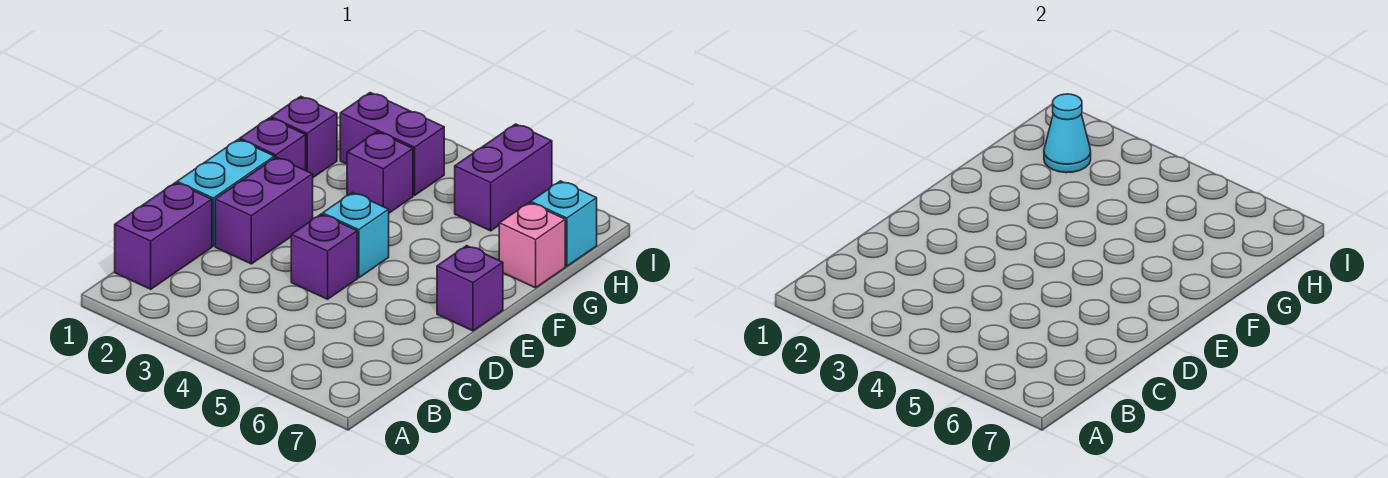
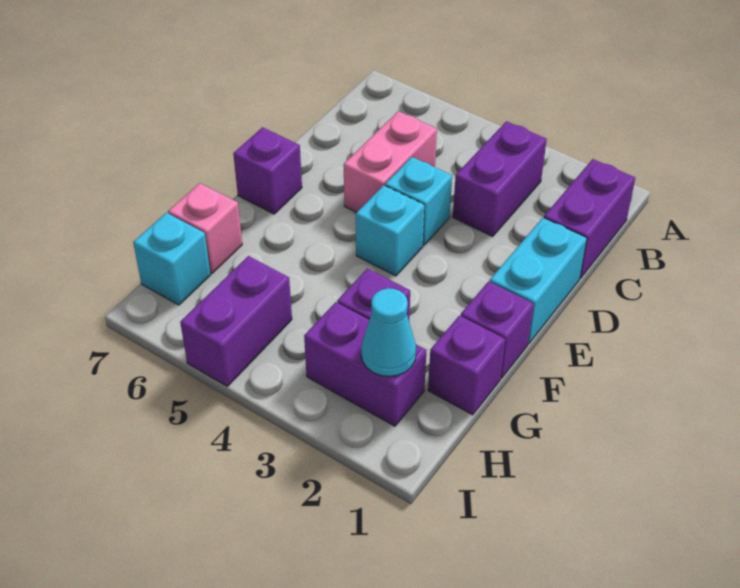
none -> pink 1x2 brick [344,111,437,212]
purple 1x2 brick [215,157,313,264] -> purple 1x2 brick moved to [453,121,547,236]
purple 1x1 brick [291,214,357,299] -> cyan 1x1 brick [385,157,452,245]

